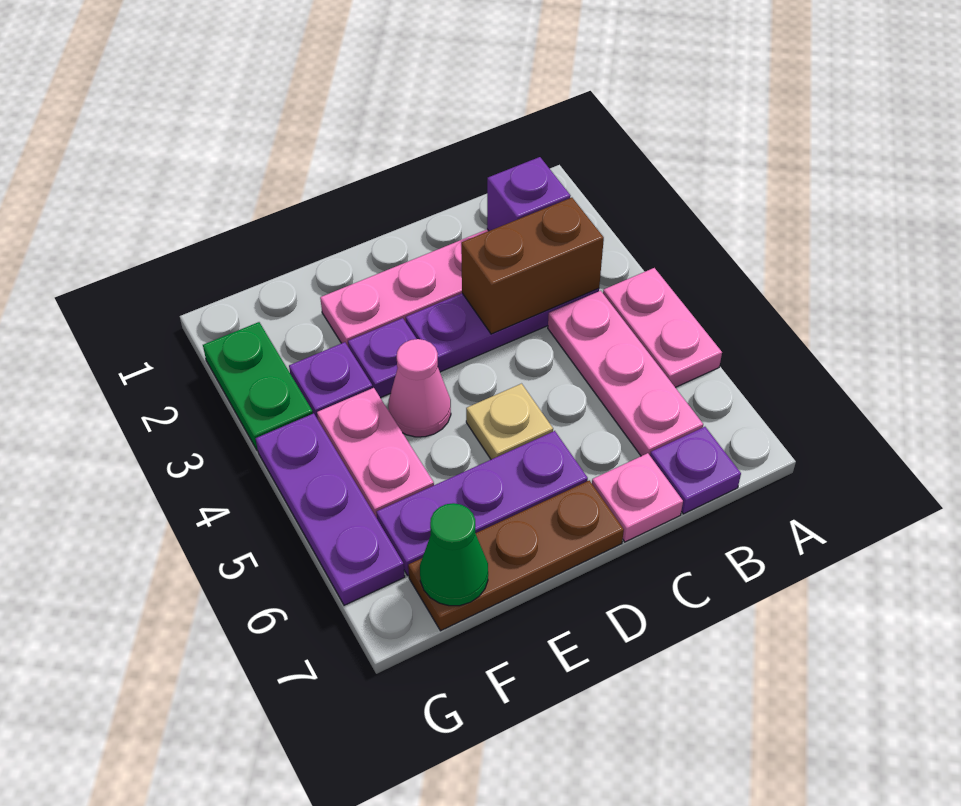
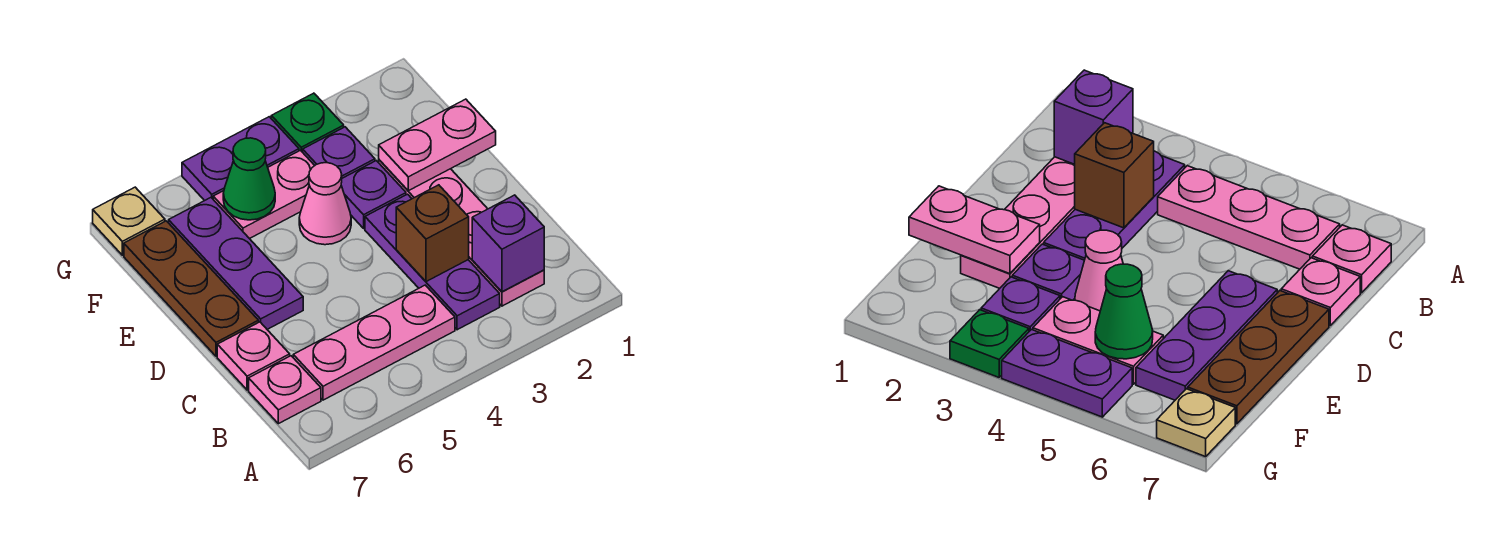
pink 1x2 plate [603,268,722,387] -> pink 1x2 plate moved to [379,99,496,191]
brown 1x2 brick [461,198,604,334] -> brown 1x1 brick [396,185,469,282]
purple 1x1 plate [650,427,741,514] -> pink 1x1 plate [249,356,321,424]
tan 1x1 plate [466,384,553,459] -> tan 1x1 plate moved to [93,187,165,255]
green 1x1 cone [420,503,488,606] -> green 1x1 cone moved to [223,138,275,220]
green 1x2 plate [203,322,313,451] -> green 1x1 plate [271,93,344,152]
purple 1x3 plate [256,413,405,605] -> purple 1x2 plate [182,117,299,201]

